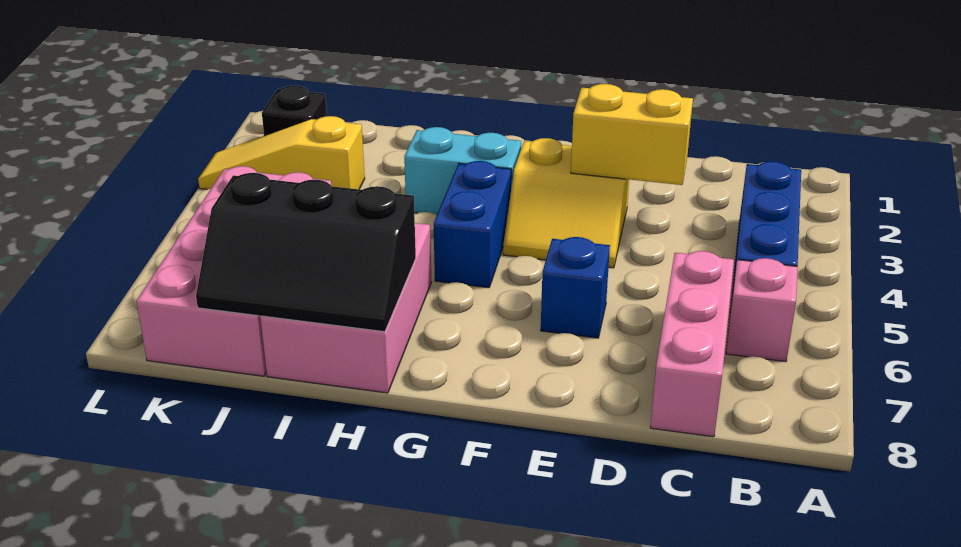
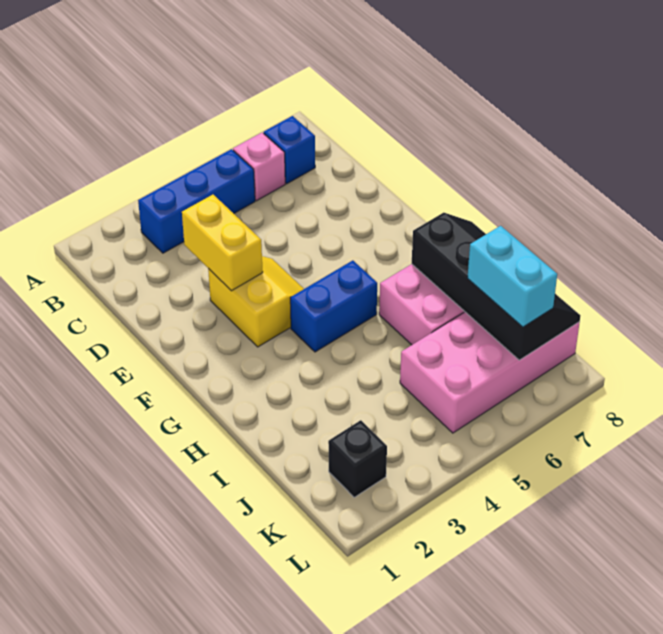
pink 1x3 brick [650,251,734,437] -> none
blue 1x1 brick [541,237,610,338] -> blue 1x1 brick moved to [264,116,315,184]
cyan 1x2 brick [404,127,521,215] -> cyan 1x2 brick moved to [468,226,557,327]
black 2x3 slope [196,173,416,332] -> black 2x4 slope [412,213,581,360]
yellow 1x3 slope [198,116,365,189] -> none

